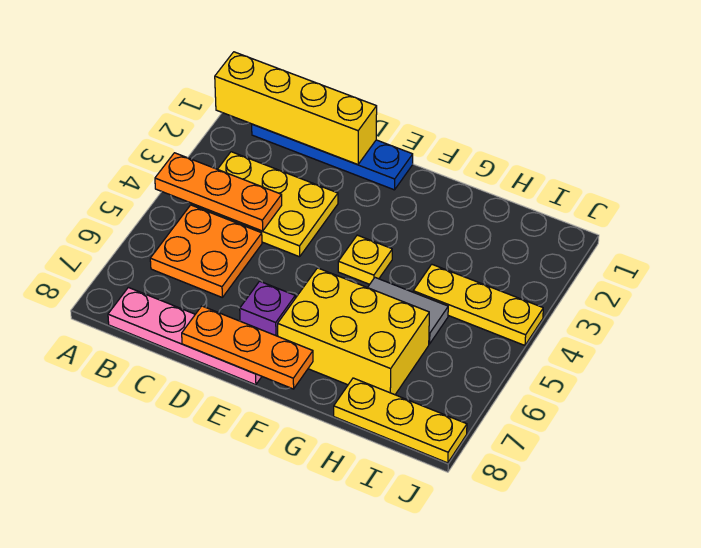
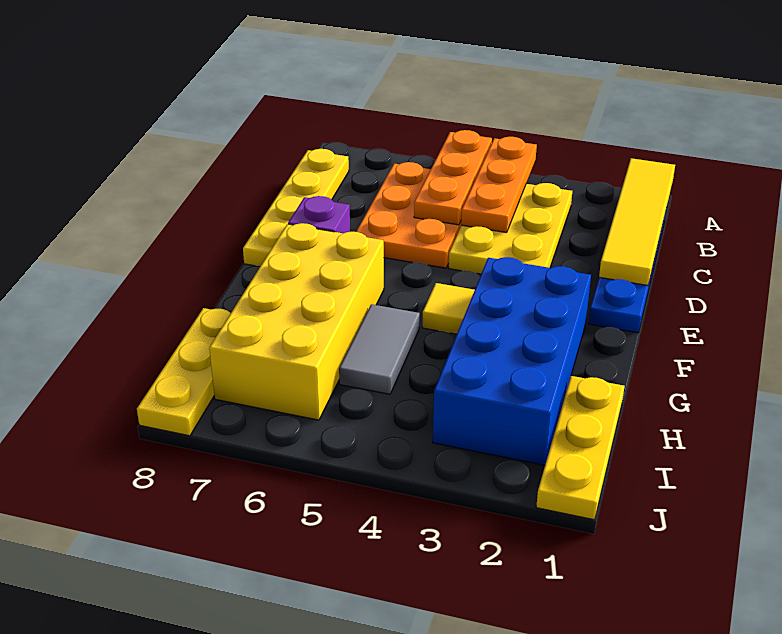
yellow 1x4 brick [215,52,377,165] -> yellow 1x4 tile [599,158,675,285]
orange 2x2 plate [150,205,262,297] -> orange 2x3 plate [356,162,461,268]
pink 1x4 plate [108,287,262,385] -> yellow 1x4 plate [243,149,349,266]
orange 1x3 plate [182,306,313,389] -> orange 1x3 plate moved to [414,130,492,225]
none -> blue 2x4 brick [433,257,591,465]
yellow 1x1 plate [338,235,392,284] -> yellow 1x1 tile [422,283,475,334]
yellow 2x3 brick [278,268,429,395] -> yellow 2x4 brick [209,223,384,420]
yellow 1x3 plate [413,264,543,345] -> yellow 1x3 plate moved to [536,376,624,520]

